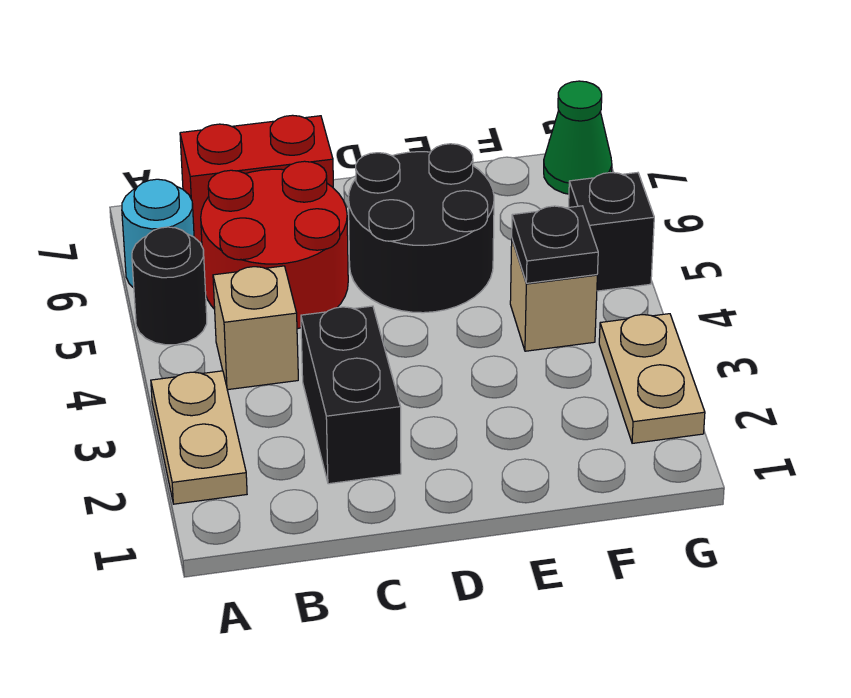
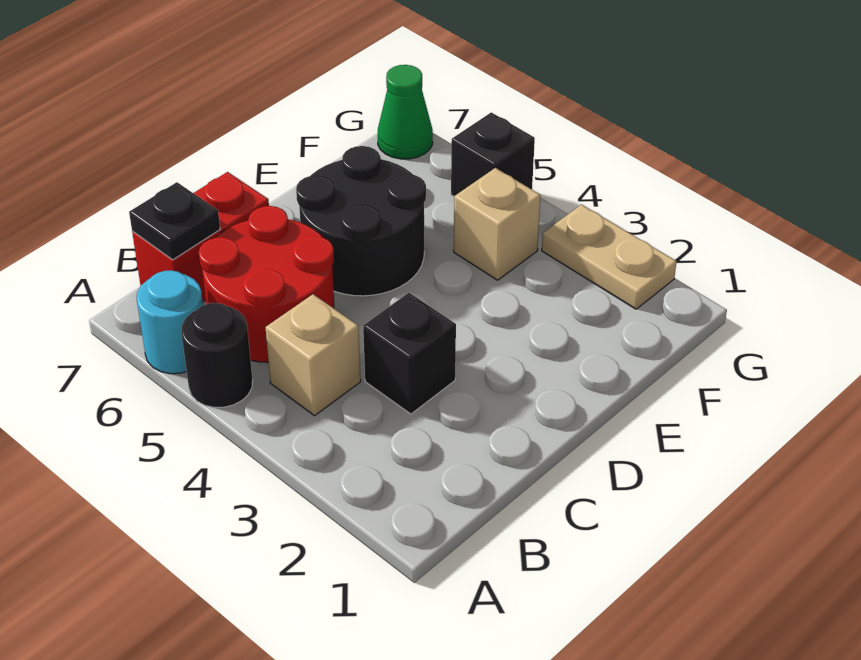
tan 1x2 plate [151,371,247,504] -> none
black 1x2 brick [301,306,401,484] -> black 1x1 brick [363,293,456,414]
black 1x1 plate [512,206,598,283] -> black 1x1 plate moved to [129,182,220,260]

